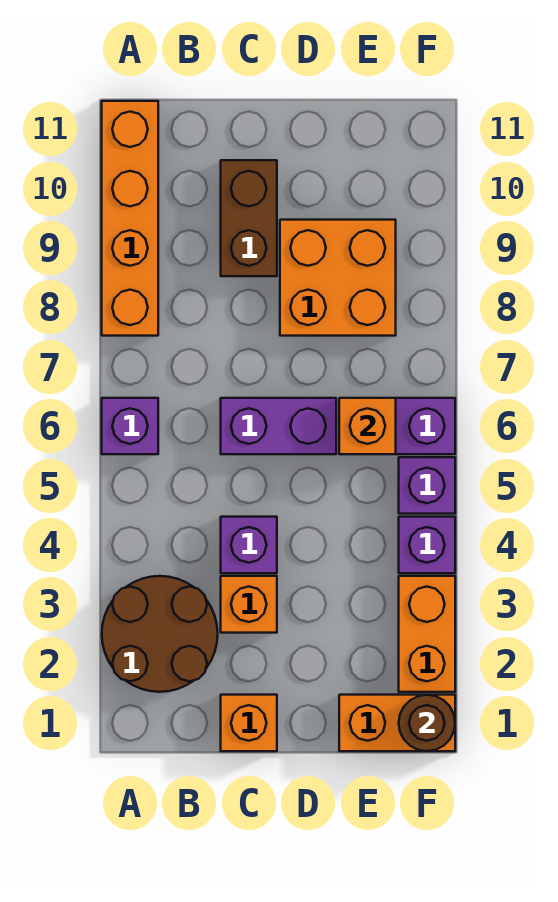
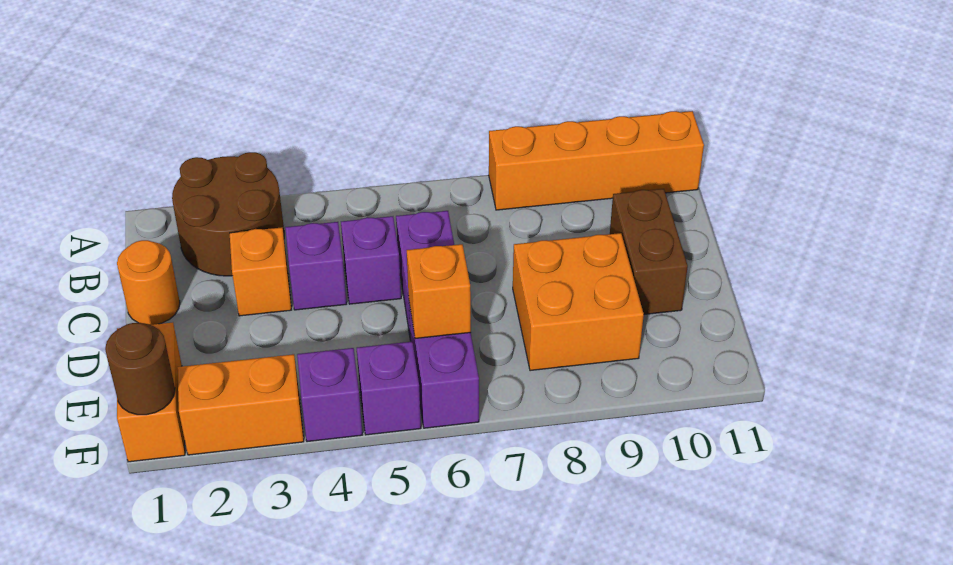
purple 1x1 brick [102,398,158,454] -> purple 1x1 brick moved to [341,216,401,304]
orange 1x1 brick [221,695,277,751] -> orange 1x1 round brick [117,240,180,325]
brown 1x2 brick [221,160,277,276] -> brown 1x2 brick turned to [610,189,688,314]

